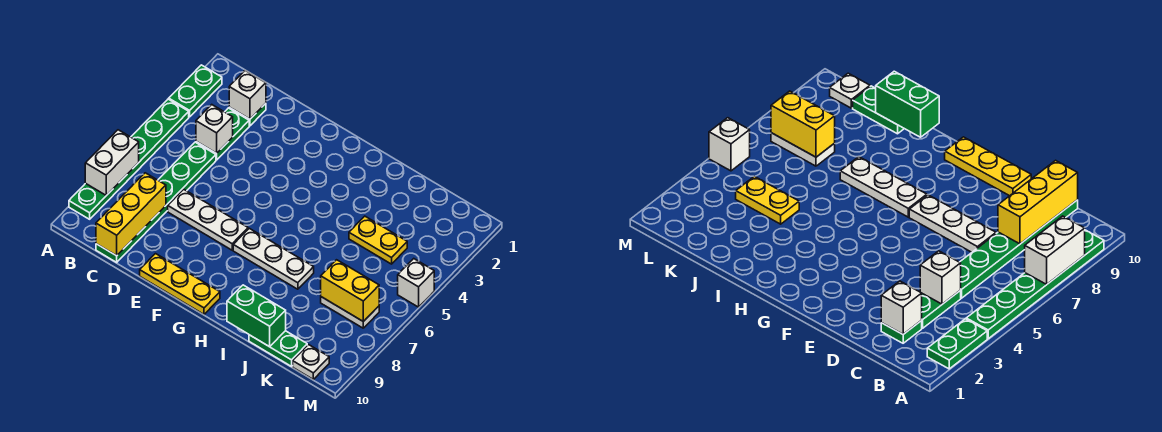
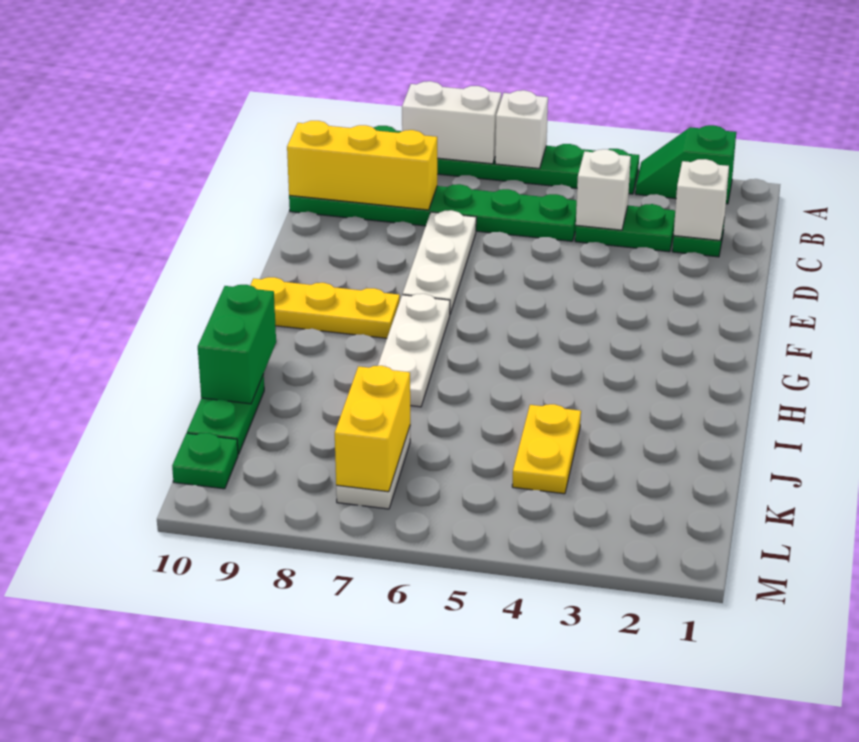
green 1x2 plate [169,65,222,117] -> green 1x2 slope [635,125,736,204]
yellow 1x3 plate [140,254,220,314] -> yellow 1x3 plate turned to [250,277,400,338]
white 1x1 plate [293,345,329,379] -> green 1x1 plate [172,433,238,489]
white 1x1 brick [398,259,434,307] -> white 1x1 brick moved to [495,90,548,168]

